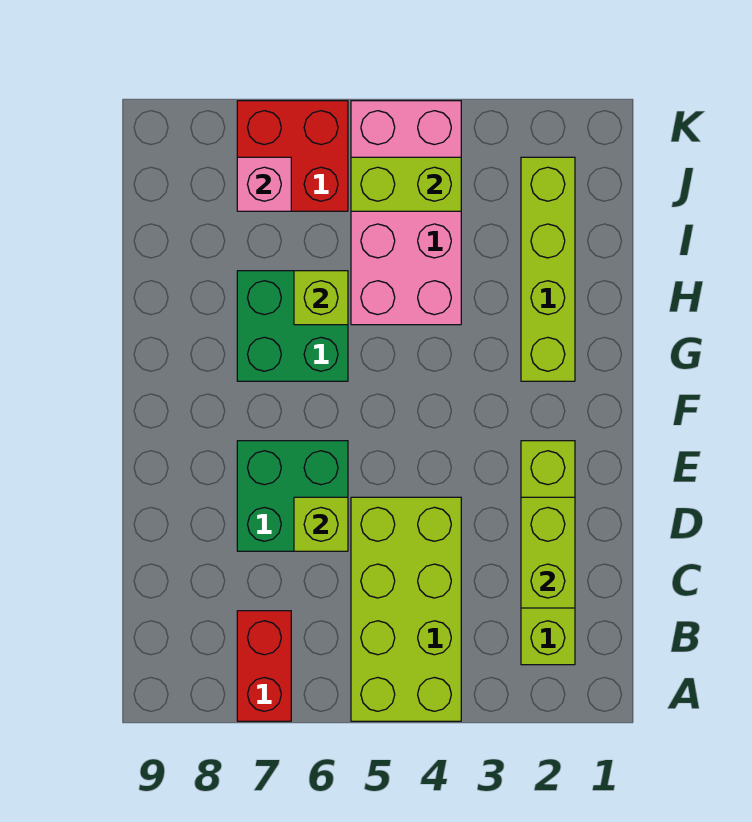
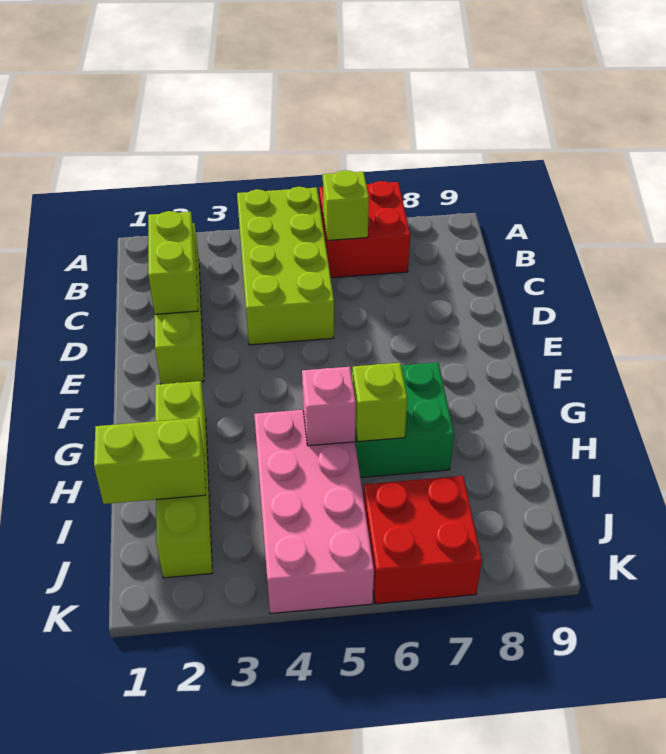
red 1x2 brick [237,611,291,721] -> red 2x2 brick [319,181,410,278]
green 2x2 brick [237,441,348,551] -> none
lime 1x1 brick [294,497,348,551] -> lime 1x1 brick moved to [323,170,369,240]
lime 1x2 brick [351,157,461,211] -> lime 1x2 brick moved to [94,418,206,504]
pink 1x1 brick [237,157,291,211] -> pink 1x1 brick moved to [302,367,356,446]

